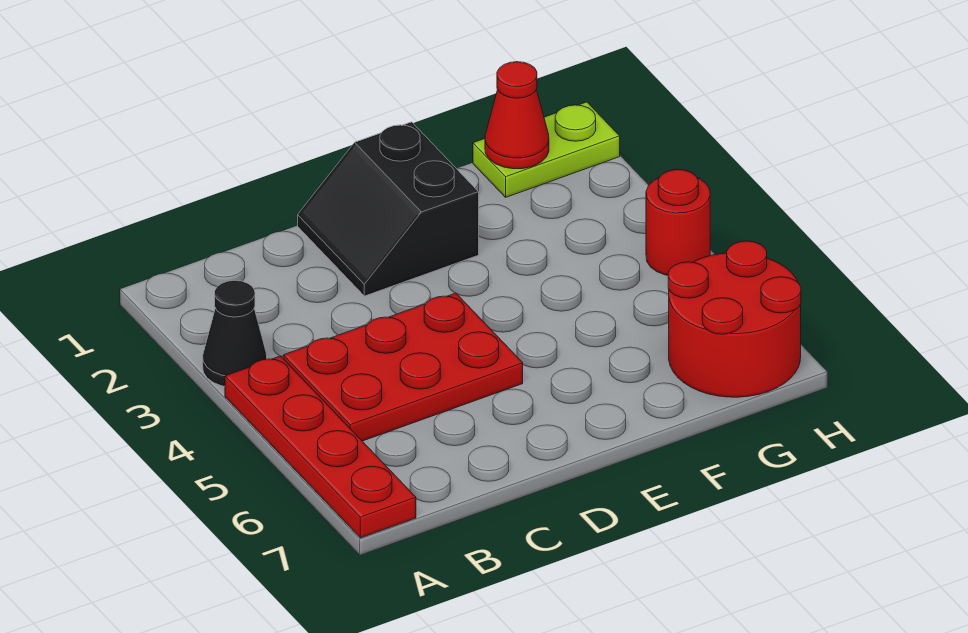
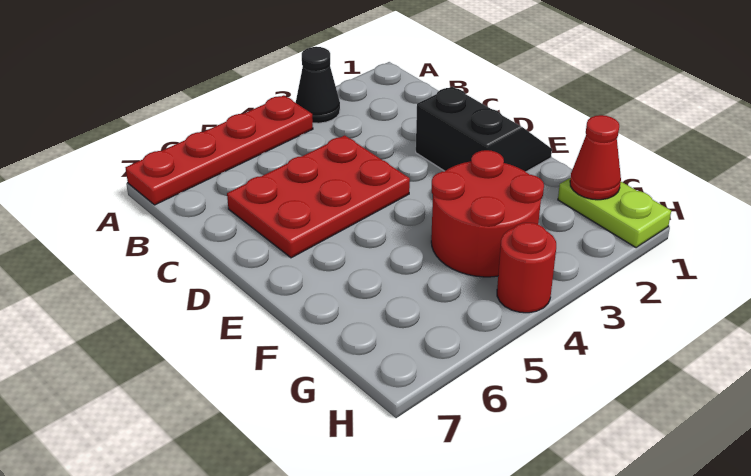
red 2x3 plate [283,293,523,441] -> red 2x3 plate turned to [227,135,410,258]
black 2x2 slope [298,122,479,296] -> black 2x2 slope turned to [416,87,552,172]
red 2x2 round brick [668,241,801,397] -> red 2x2 round brick moved to [431,150,544,277]

